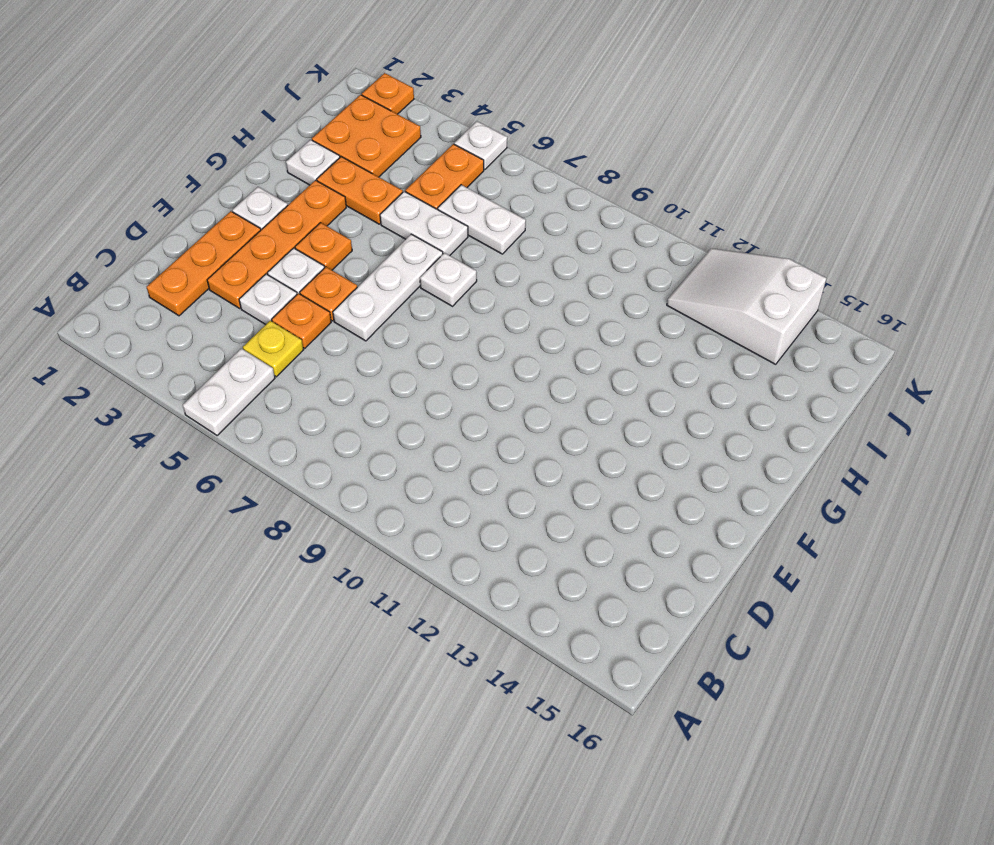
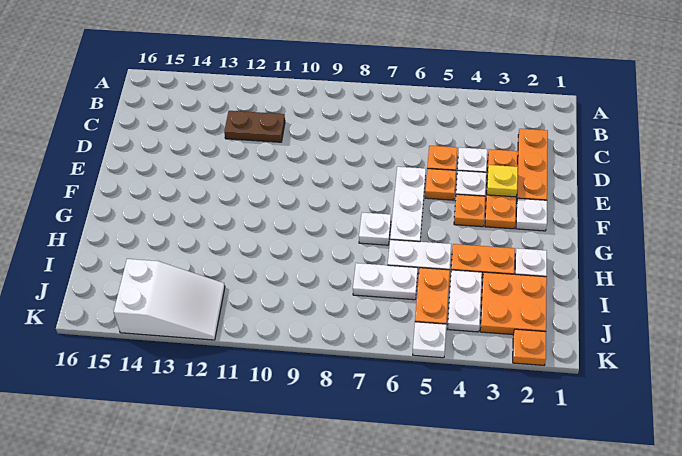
white 1x2 plate [183,348,275,436] -> white 1x2 plate moved to [448,270,482,332]
yellow 1x1 plate [243,321,303,377] -> yellow 1x1 plate moved to [487,165,518,197]
none -> brown 1x2 plate [224,111,285,142]
orange 1x4 plate [207,180,346,308] -> orange 1x3 plate [485,149,517,229]

